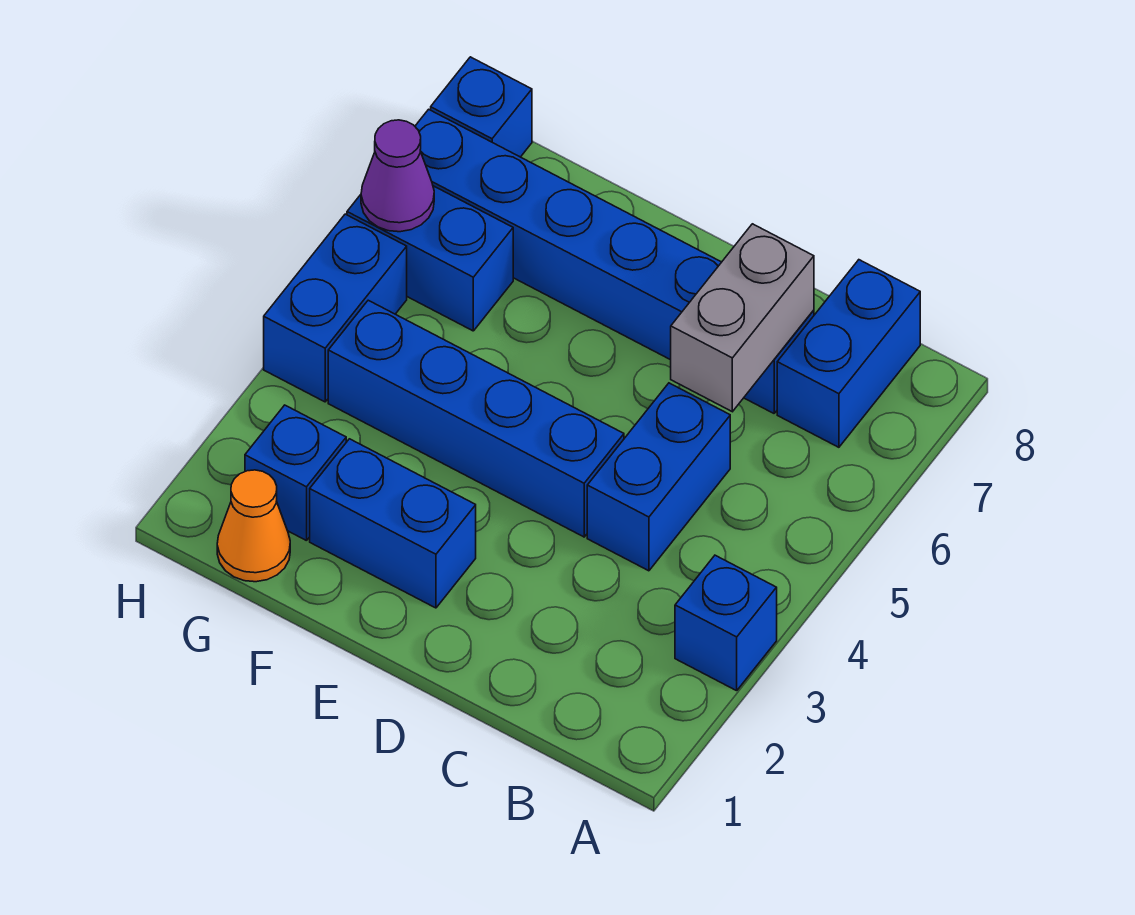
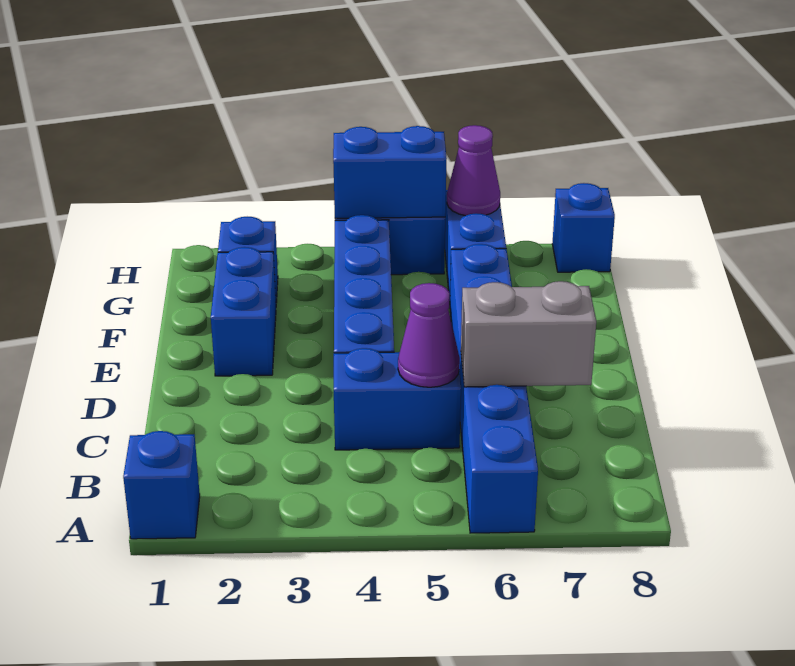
blue 1x1 brick [675,555,777,691] -> blue 1x1 brick moved to [123,431,200,539]
blue 1x2 brick [777,260,920,447] -> blue 1x2 brick moved to [333,126,447,218]
none -> purple 1x1 cone [398,283,460,387]
blue 1x6 brick [415,109,814,413] -> blue 1x6 brick moved to [450,244,538,533]
orange 1x1 cone [217,470,290,582] -> none

